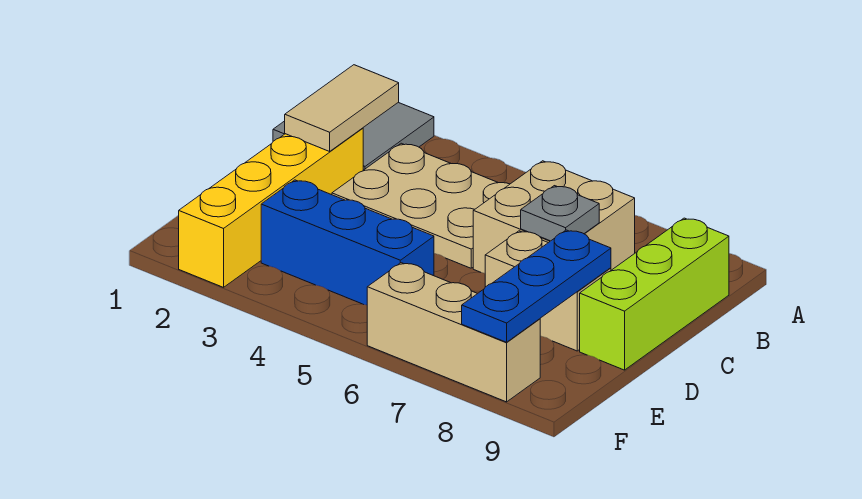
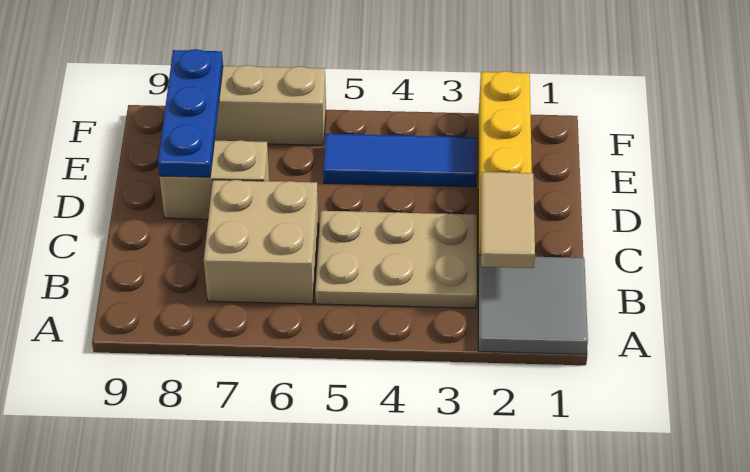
lime 1x3 brick [580,218,729,370] -> none
grey 1x1 plate [521,186,599,241] -> none
blue 1x3 brick [261,180,434,305] -> blue 1x3 tile [323,134,477,187]

